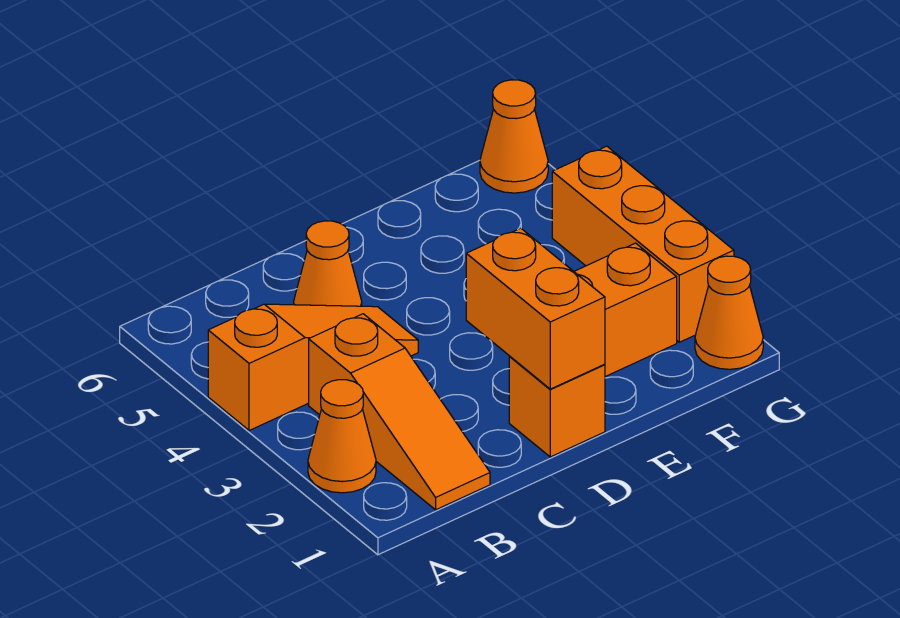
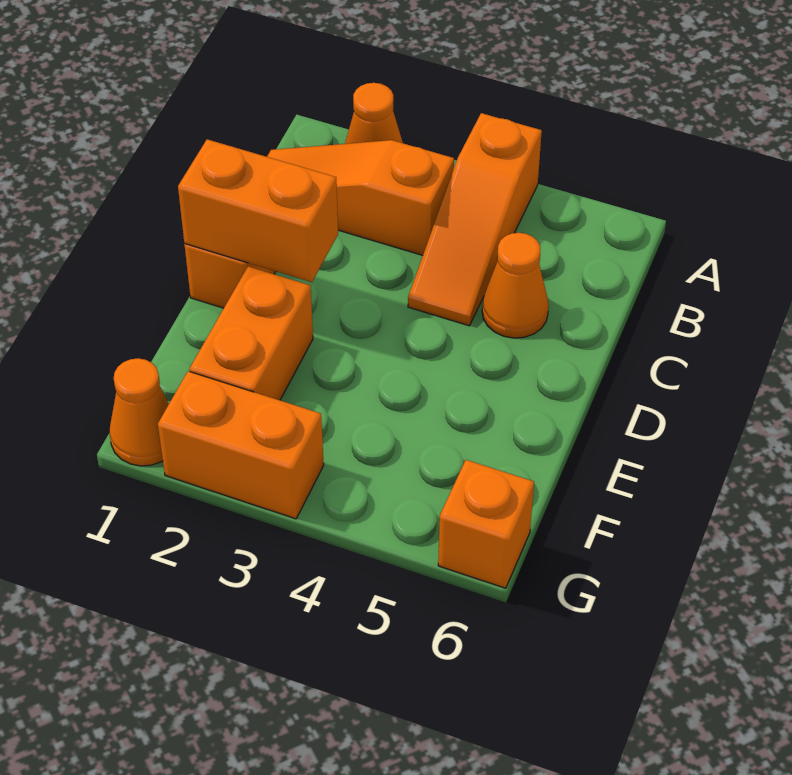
orange 1x3 brick [552,146,734,342] -> orange 1x2 brick [158,371,324,519]
orange 1x1 cone [480,80,548,193] -> orange 1x1 brick [438,460,534,588]

